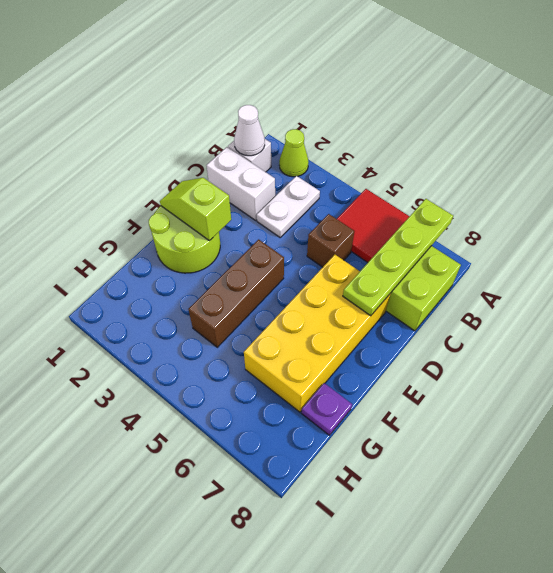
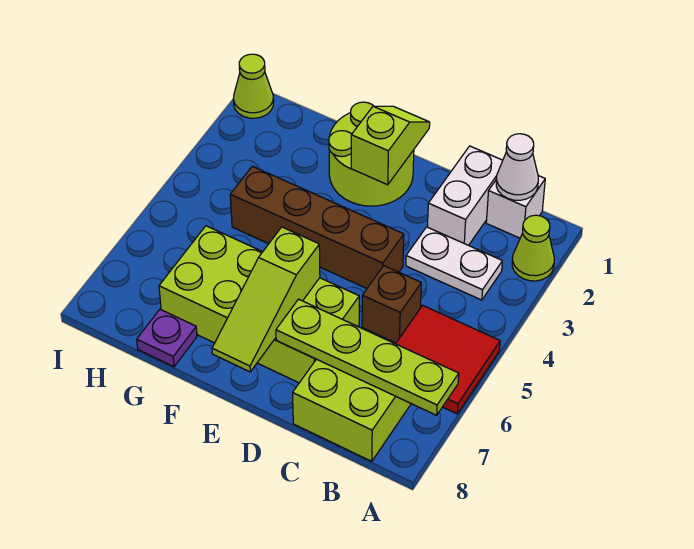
yellow 2x4 brick [244,255,391,412] -> lime 2x4 brick [159,226,359,383]
brown 1x3 brick [188,239,284,347] -> brown 1x4 brick [230,166,404,288]
none -> lime 1x3 slope [212,227,320,372]
none -> lime 1x1 cone [233,54,274,118]

